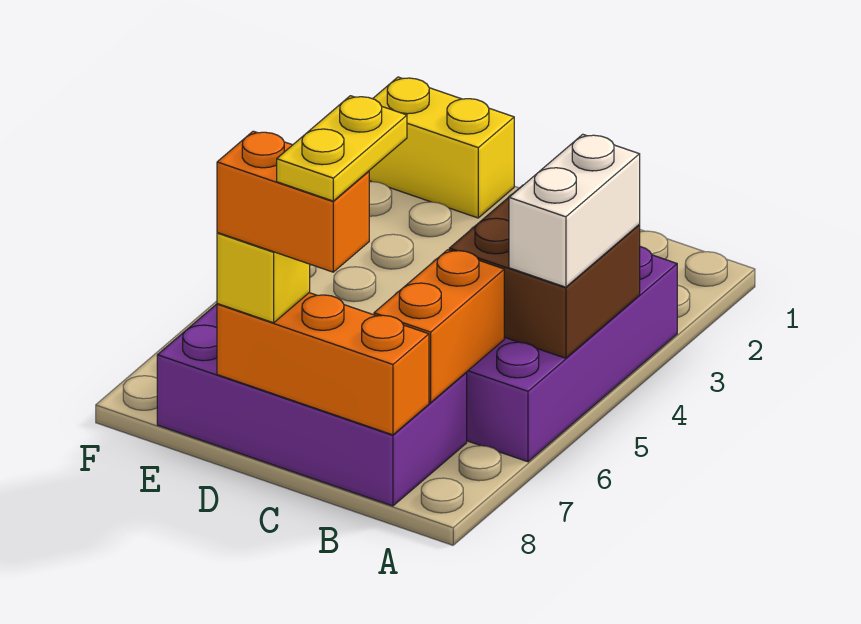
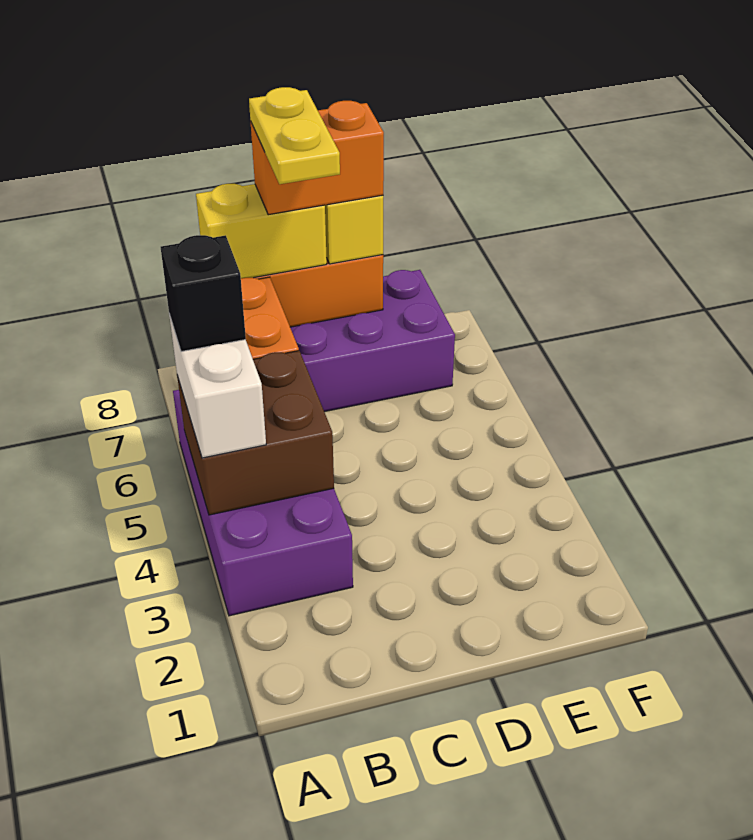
none -> black 1x1 brick [161,235,246,352]
yellow 1x2 brick [369,77,514,218] -> yellow 1x2 brick moved to [196,184,327,278]

